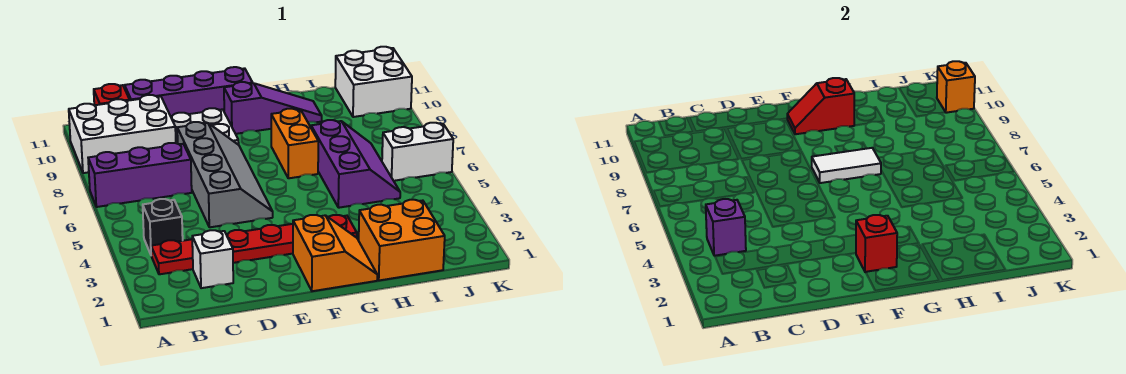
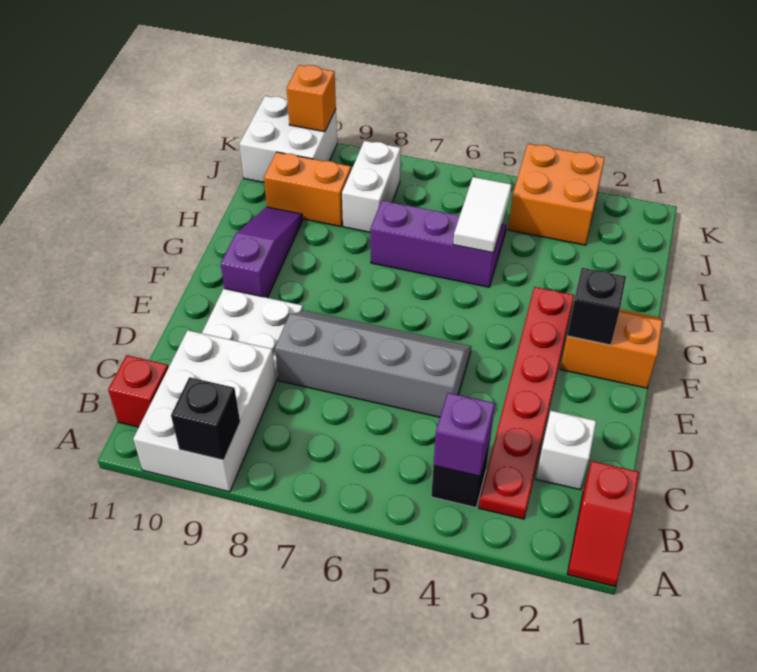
purple 1x3 brick [88,143,192,207] -> none
none -> black 1x1 brick [171,377,240,460]
purple 1x4 brick [125,67,252,117] -> none
red 1x1 brick [856,215,897,272] -> black 1x1 brick [567,268,626,345]
white 1x2 tile [812,148,881,183] -> white 1x2 tile moved to [453,177,512,253]
red 1x2 slope [787,78,855,134] -> red 1x2 slope moved to [567,461,639,586]
orange 1x2 brick [271,109,318,178] -> orange 1x2 brick moved to [264,152,351,226]
orange 2x2 brick [359,199,445,280] -> orange 2x2 brick moved to [508,144,605,245]
white 1x2 brick [382,123,453,181] -> white 1x2 brick moved to [342,141,401,232]

